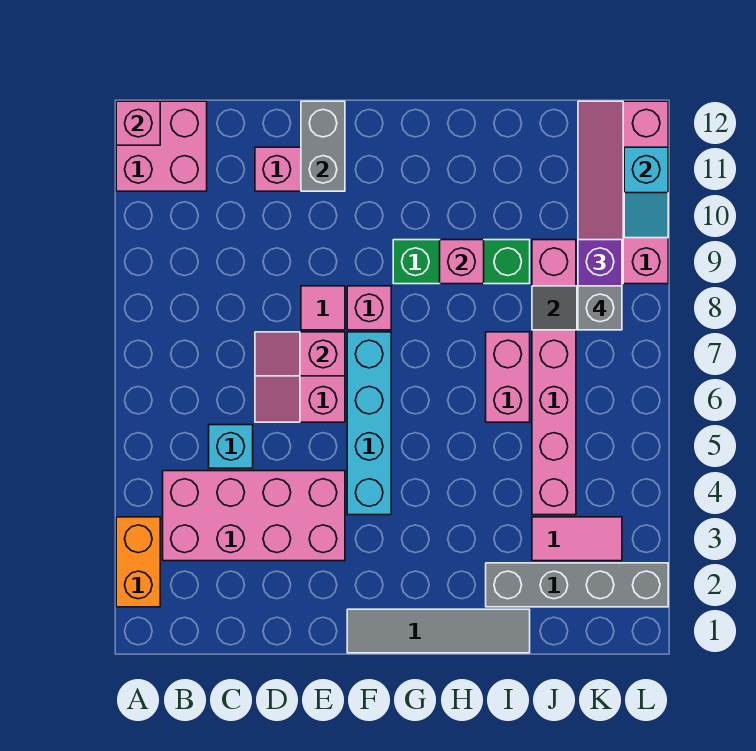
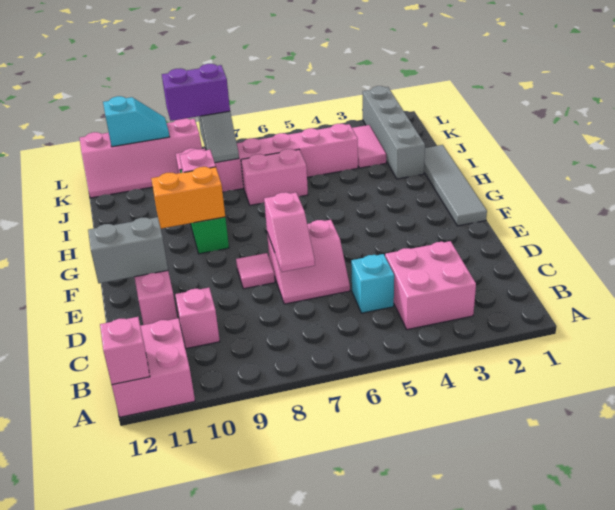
orange 1x2 brick [116,517,160,607] -> orange 1x2 brick moved to [151,167,225,229]
pink 2x4 brick [163,471,345,561] -> pink 2x2 brick [385,241,476,330]
cyan 1x4 brick [347,332,391,515] -> none
pink 1x1 brick [347,286,391,330] -> pink 1x1 brick moved to [175,288,220,349]
grey 1x1 brick [578,286,622,330] -> none

